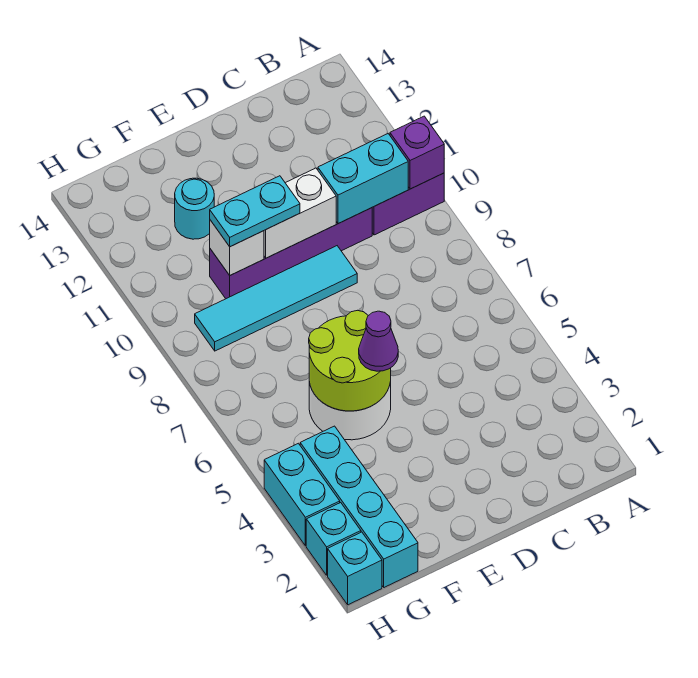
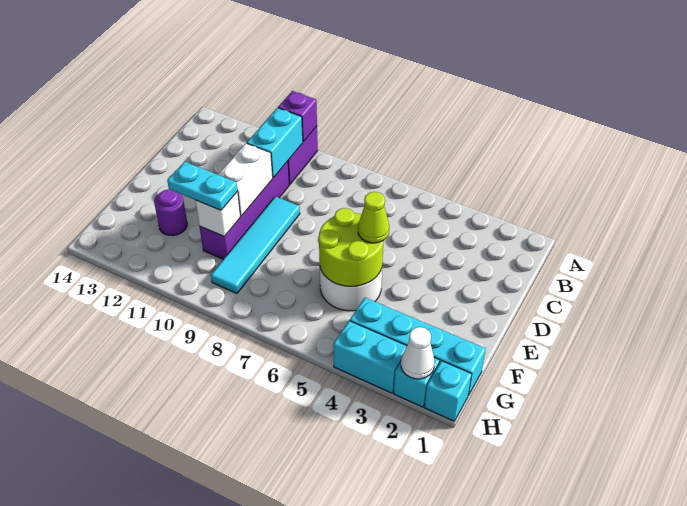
purple 1x1 cone [359,311,398,371] -> lime 1x1 cone [358,192,389,243]
cyan 1x2 plate [210,176,300,247] -> cyan 1x2 plate turned to [167,162,238,210]
cyan 1x1 round brick [175,178,214,239] -> purple 1x1 round brick [154,189,187,236]
none -> white 1x1 cone [401,327,435,379]

